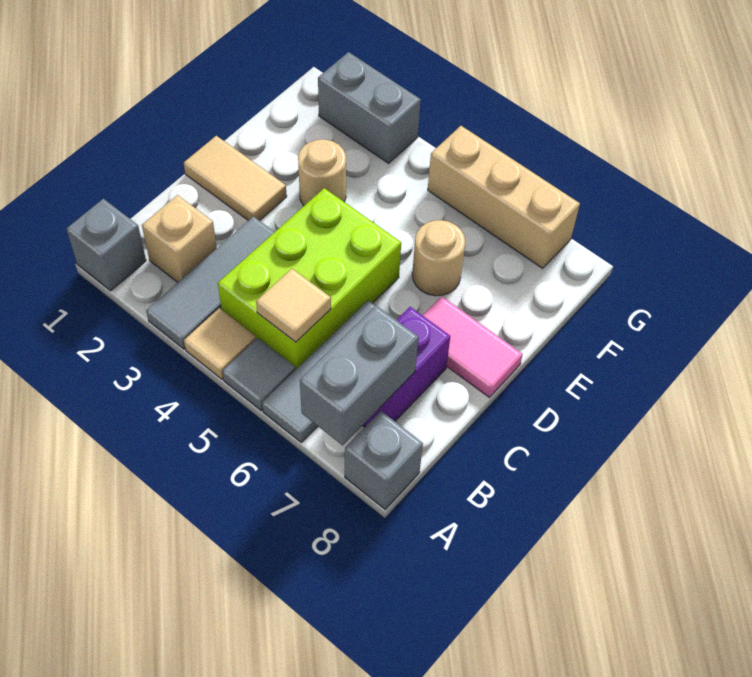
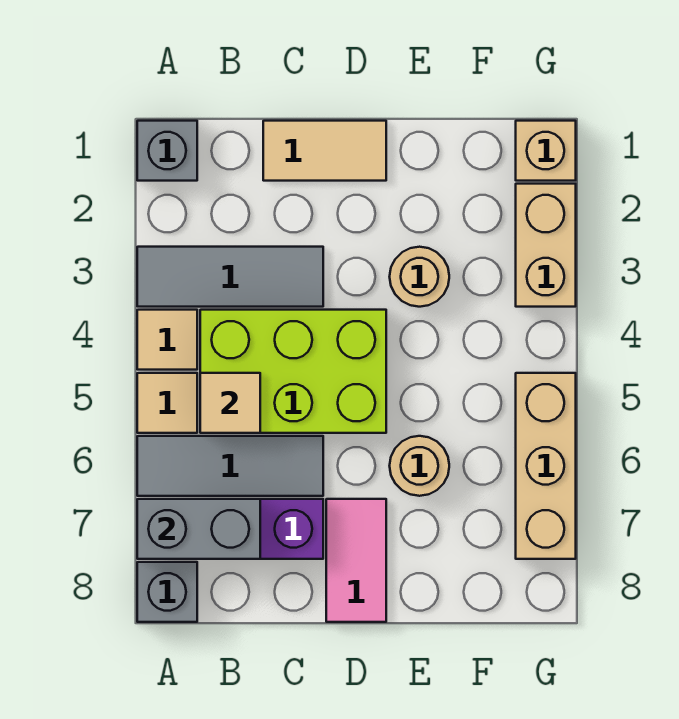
grey 1x1 tile [222,338,296,411] -> tan 1x1 tile [137,373,197,433]
tan 1x1 brick [142,195,217,282] -> tan 1x1 brick moved to [516,121,576,181]
tan 1x2 tile [184,136,287,221] -> tan 1x2 tile turned to [263,121,386,181]
grey 1x2 brick [318,52,421,163] -> tan 1x2 brick [516,184,576,307]

